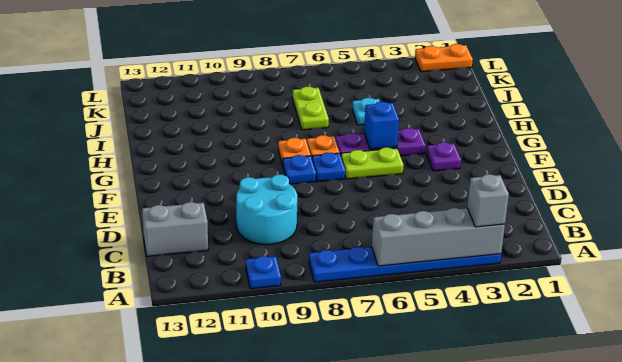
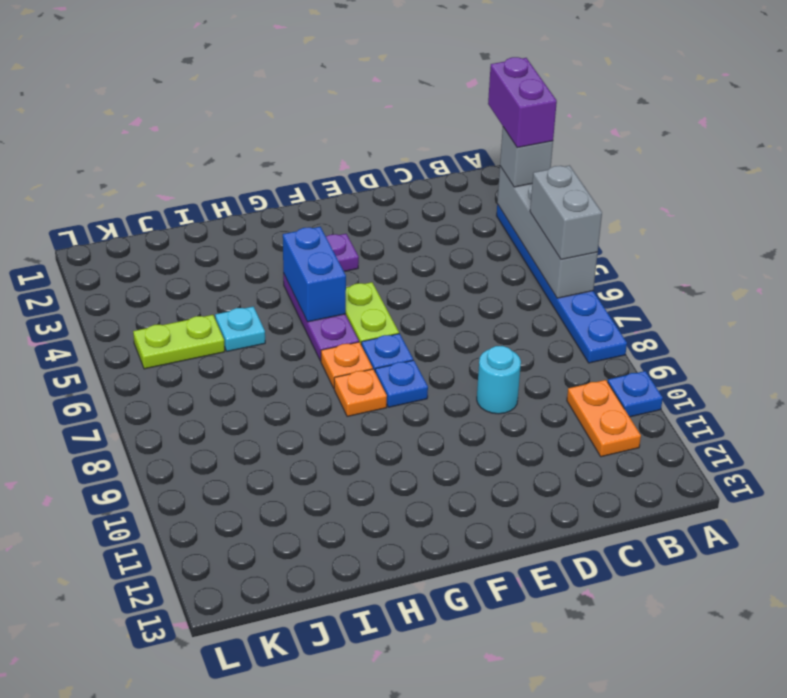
none -> purple 1x2 brick [488,57,557,148]
cyan 2x2 round brick [236,174,298,245] -> cyan 1x1 round brick [477,346,521,414]
grey 1x2 brick [142,202,208,256] -> grey 1x2 brick moved to [530,165,602,259]
blue 1x1 brick [364,102,399,149] -> blue 1x2 brick [283,227,346,322]
lime 1x2 plate [292,87,329,130] -> lime 1x2 plate moved to [133,315,225,369]
orange 1x2 plate [415,44,473,72] -> orange 1x2 plate moved to [567,380,641,457]

